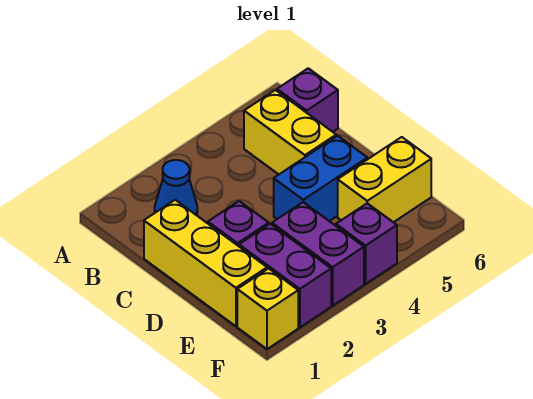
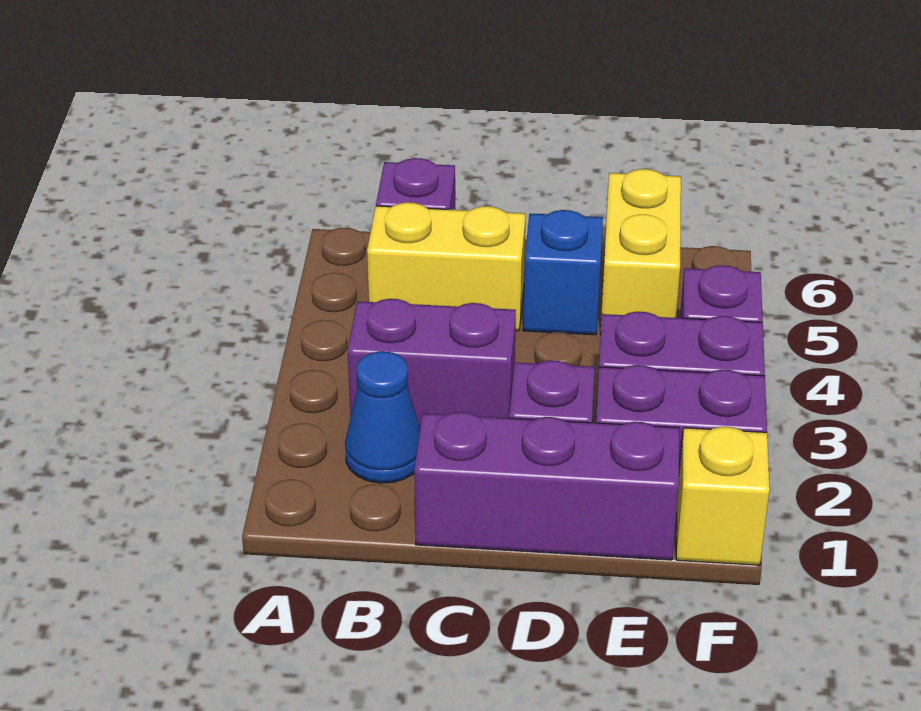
none -> purple 1x2 brick [348,299,516,427]
yellow 1x3 brick [144,200,267,326] -> purple 1x3 brick [414,412,679,560]
blue 1x2 brick [274,136,367,221] -> blue 1x1 brick [523,210,603,335]

